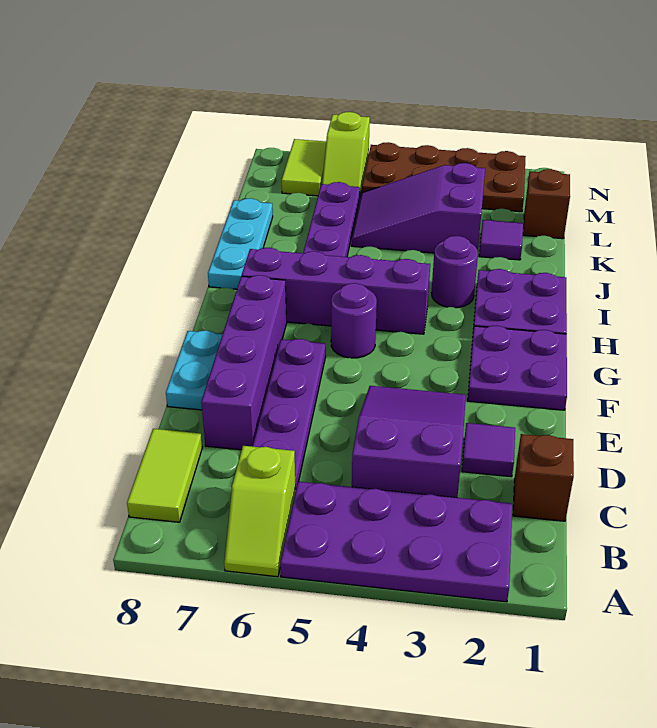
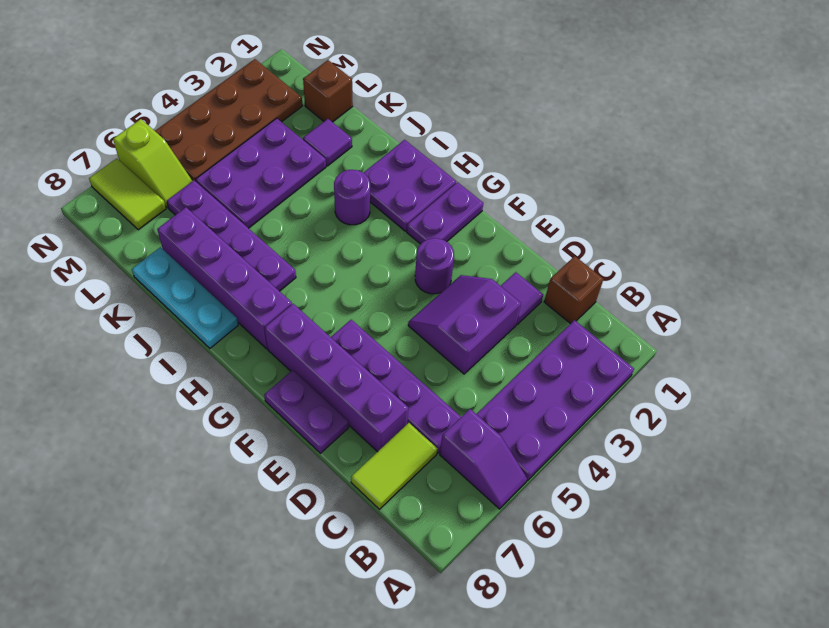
lime 1x2 slope [224,446,296,577] -> purple 1x2 slope [440,409,527,509]
lime 1x2 tile [127,429,202,522] -> lime 1x2 tile turned to [351,423,437,509]
purple 2x3 slope [352,386,466,498] -> purple 2x2 slope [408,275,521,374]
cyan 1x2 plate [166,330,223,410] -> purple 1x2 plate [264,370,349,453]
purple 2x2 plate [468,326,567,410] -> purple 1x2 plate [407,182,483,244]
purple 1x1 round brick [331,283,377,358] -> purple 1x1 round brick moved to [415,238,454,294]
purple 1x4 brick [242,248,430,334] -> purple 1x4 brick turned to [157,207,292,349]
purple 2x3 slope [352,163,485,253] -> purple 2x3 plate [196,118,326,228]

